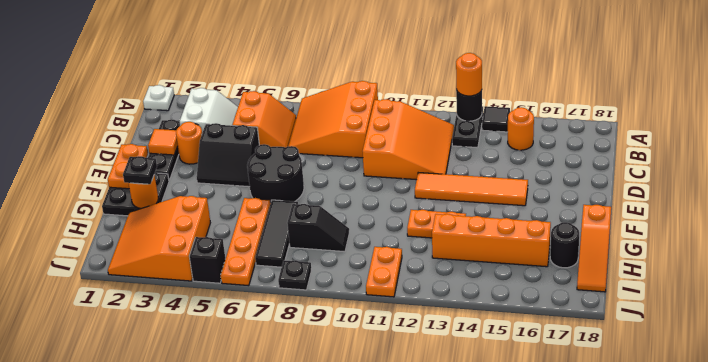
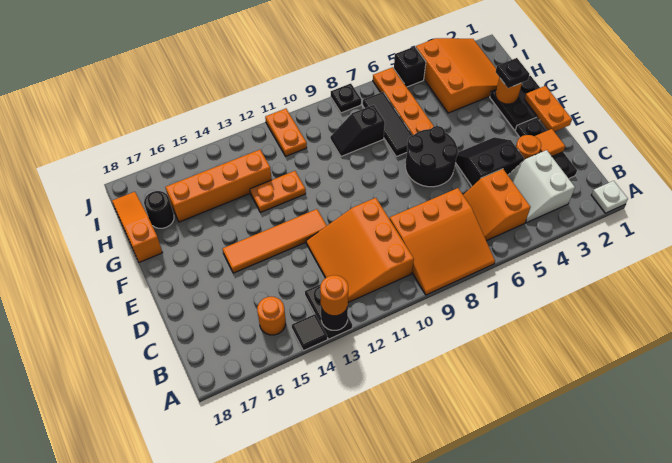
orange 3x3 slope [288,81,378,158] -> orange 3x3 slope turned to [390,188,495,295]

